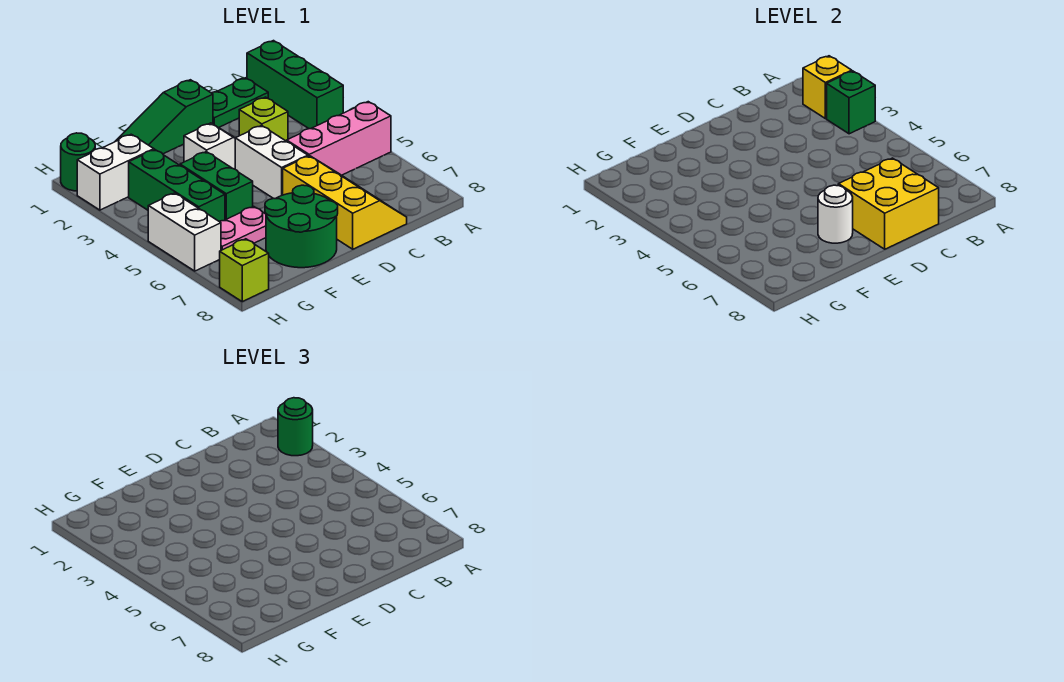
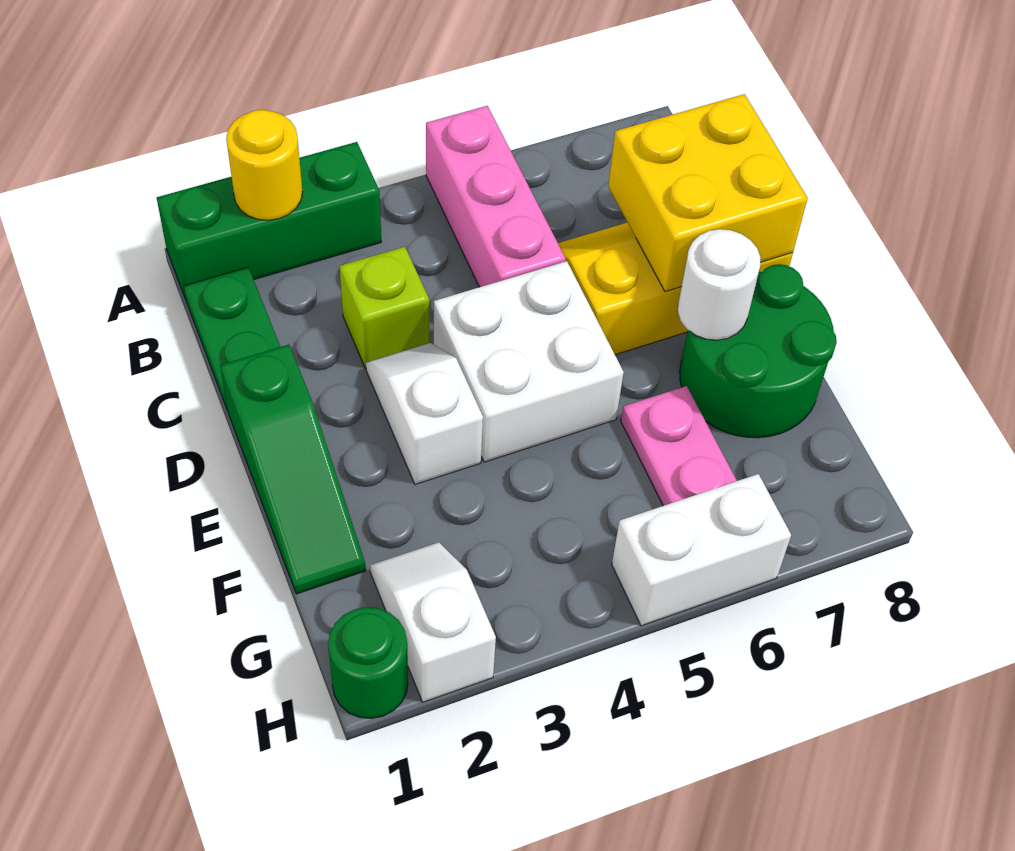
yellow 1x1 brick [803,56,852,119] -> yellow 1x1 round brick [226,110,303,220]
green 1x1 round brick [278,398,313,456] -> none
green 1x1 brick [827,71,875,134] -> none
white 1x2 brick [235,126,308,199] -> white 2x2 brick [434,261,624,462]
green 1x2 brick [180,152,253,220] -> none
white 1x2 brick [77,134,154,210] -> white 1x2 slope [370,542,496,702]
green 1x3 brick [129,150,225,221] -> none
lime 1x1 brick [220,239,269,302] -> none

